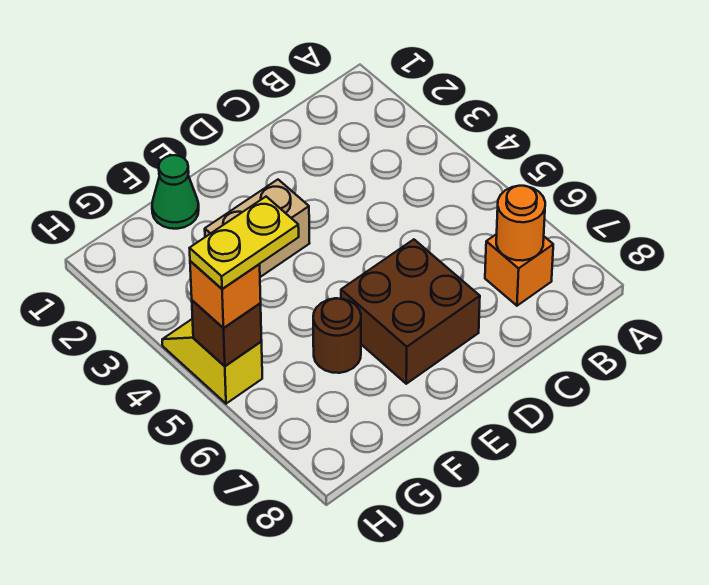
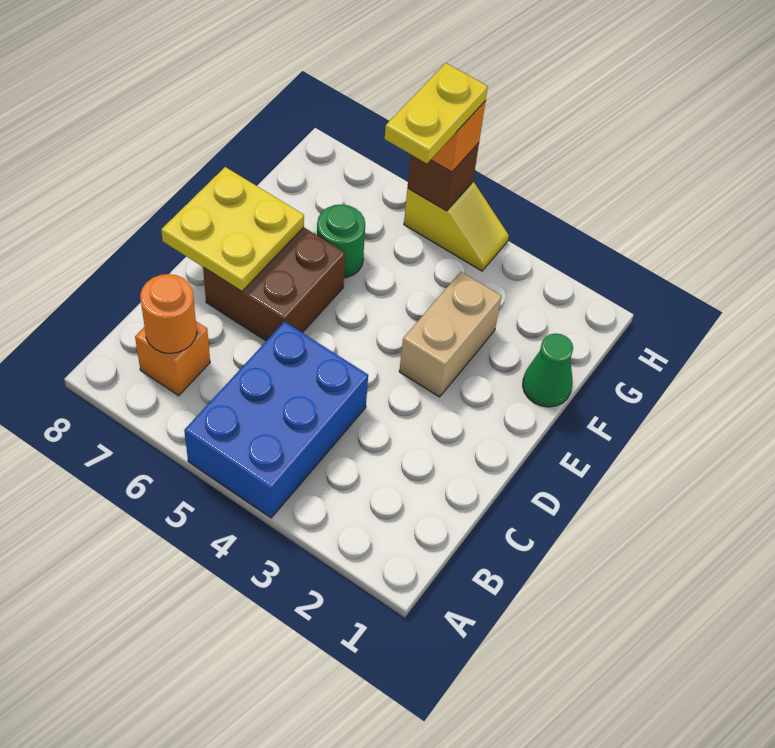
none -> blue 2x3 brick [184,322,368,518]
none -> yellow 2x2 plate [161,167,304,291]
brown 1x1 round brick [313,298,361,373] -> green 1x1 round brick [317,204,365,278]

